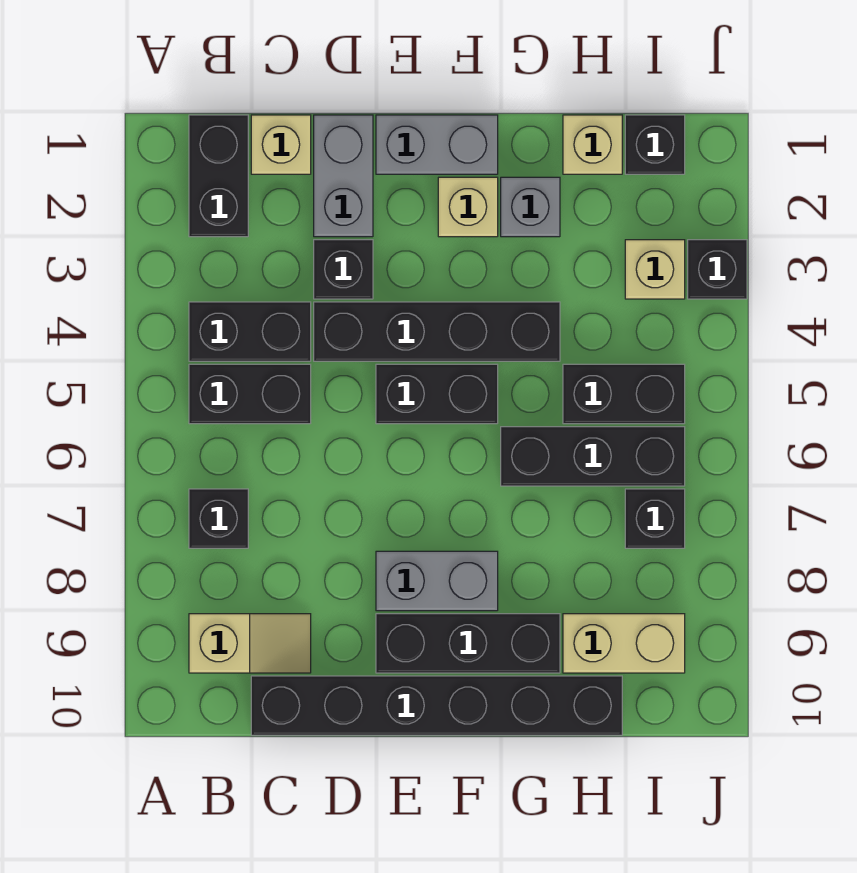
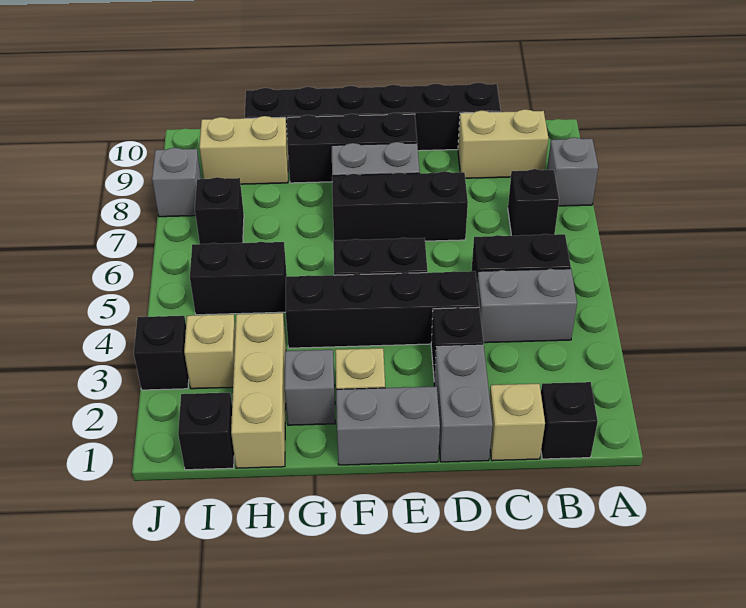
none -> grey 1x1 brick [547,137,598,206]
black 1x2 brick [189,115,248,237] -> black 1x1 brick [541,382,598,459]
black 1x2 brick [189,302,311,361] -> grey 1x2 brick [477,269,577,343]
tan 1x2 slope [189,614,311,673] -> tan 1x2 brick [458,109,548,178]
black 1x3 brick [501,427,685,486] -> black 1x3 brick moved to [332,171,468,241]
tan 1x1 brick [563,115,622,174] -> tan 1x3 brick [231,313,286,468]
none -> grey 1x1 brick [152,148,201,217]

